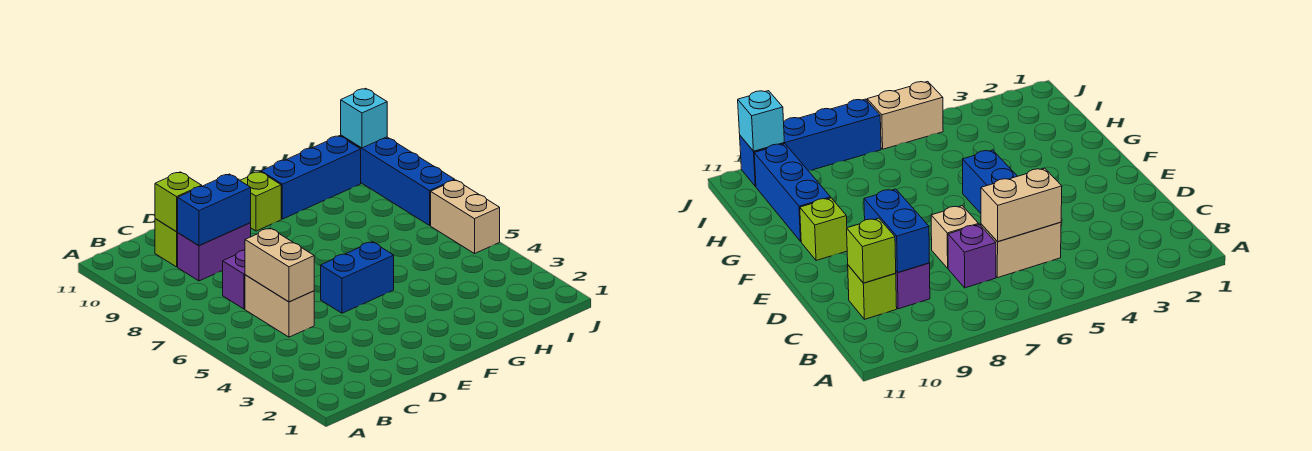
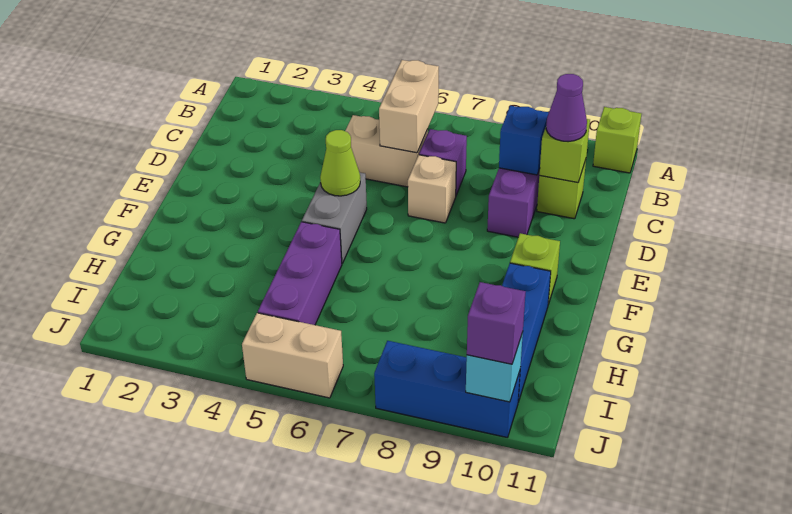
none -> lime 1x1 brick [593,107,641,173]
tan 1x2 brick [245,228,314,302] -> tan 1x2 brick turned to [379,60,439,153]
blue 1x2 brick [177,174,251,246] -> blue 1x1 brick [499,106,549,175]
none -> purple 1x1 cone [546,74,587,142]
blue 1x2 brick [321,242,394,313] -> grey 1x2 brick [302,172,367,263]
none -> lime 1x1 cone [320,130,360,196]
none -> purple 1x3 brick [258,222,342,325]
blue 1x4 brick [341,135,455,225] -> blue 1x3 brick [374,341,520,438]
none -> purple 1x1 brick [467,282,525,364]

